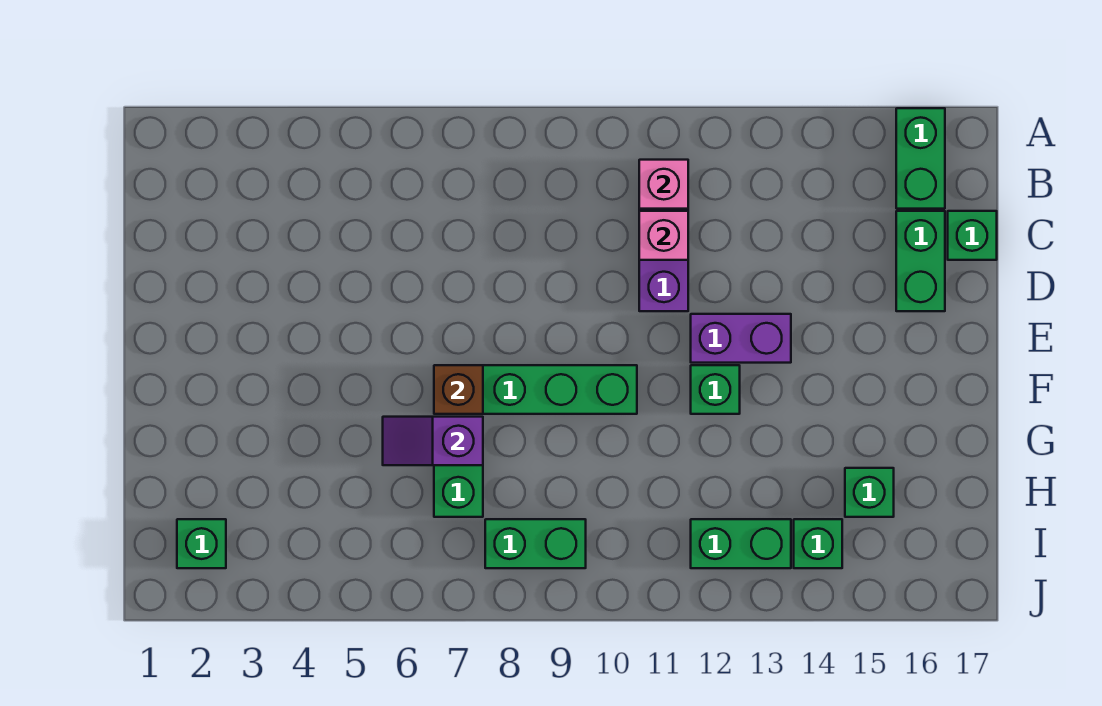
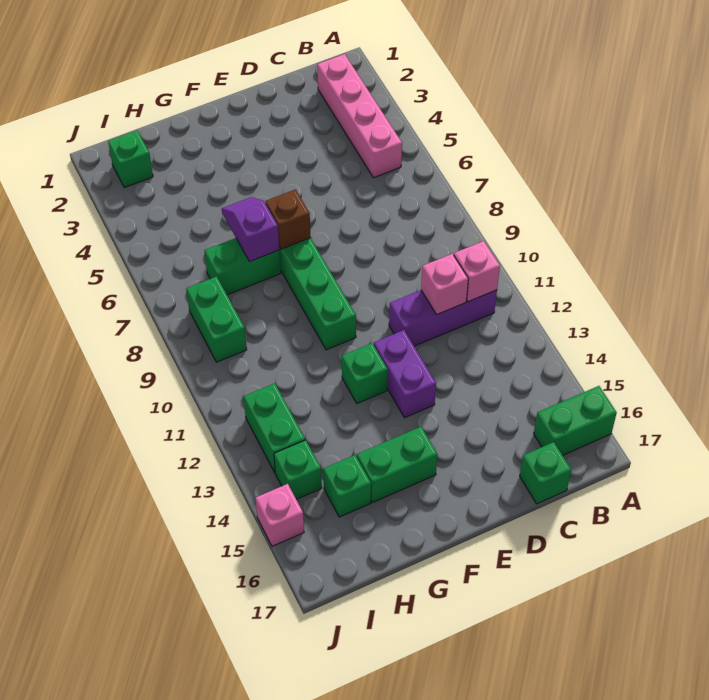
none -> pink 1x4 brick [317,54,402,178]
green 1x2 brick [896,211,945,311] -> green 1x2 brick moved to [357,427,438,503]
none -> pink 1x1 brick [255,484,304,546]

